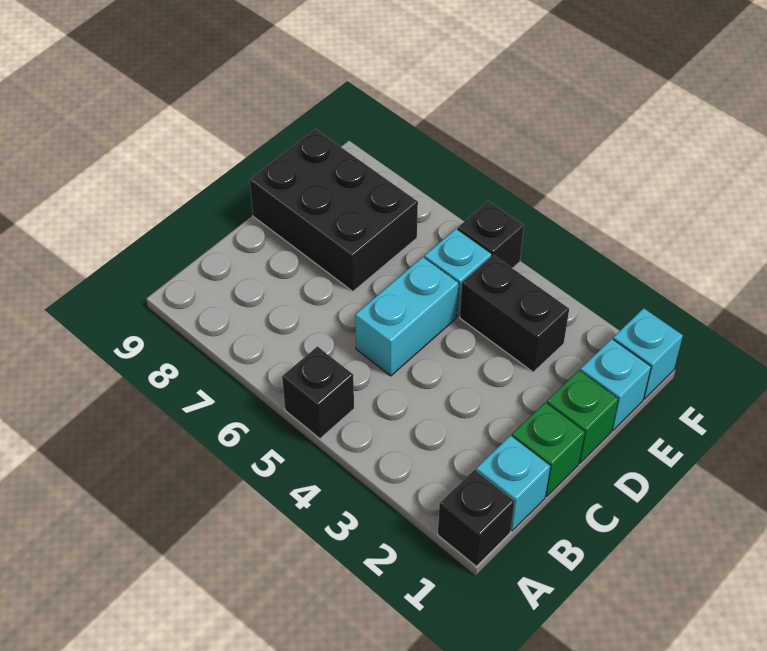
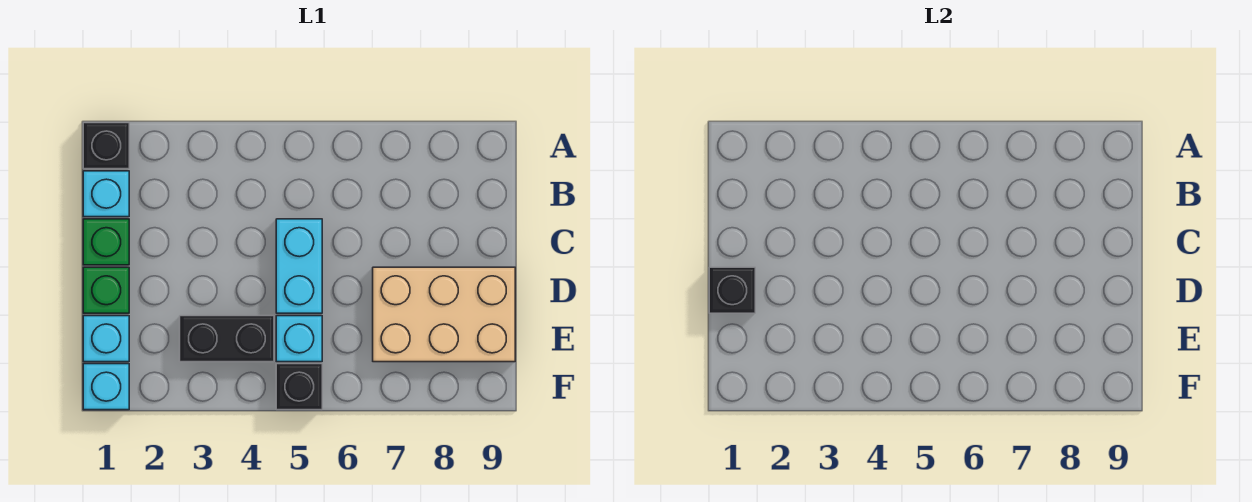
black 1x1 brick [282,346,354,439] -> black 1x1 brick moved to [709,267,755,313]
black 2x3 brick [249,129,418,291] -> tan 2x3 brick [373,267,515,362]

